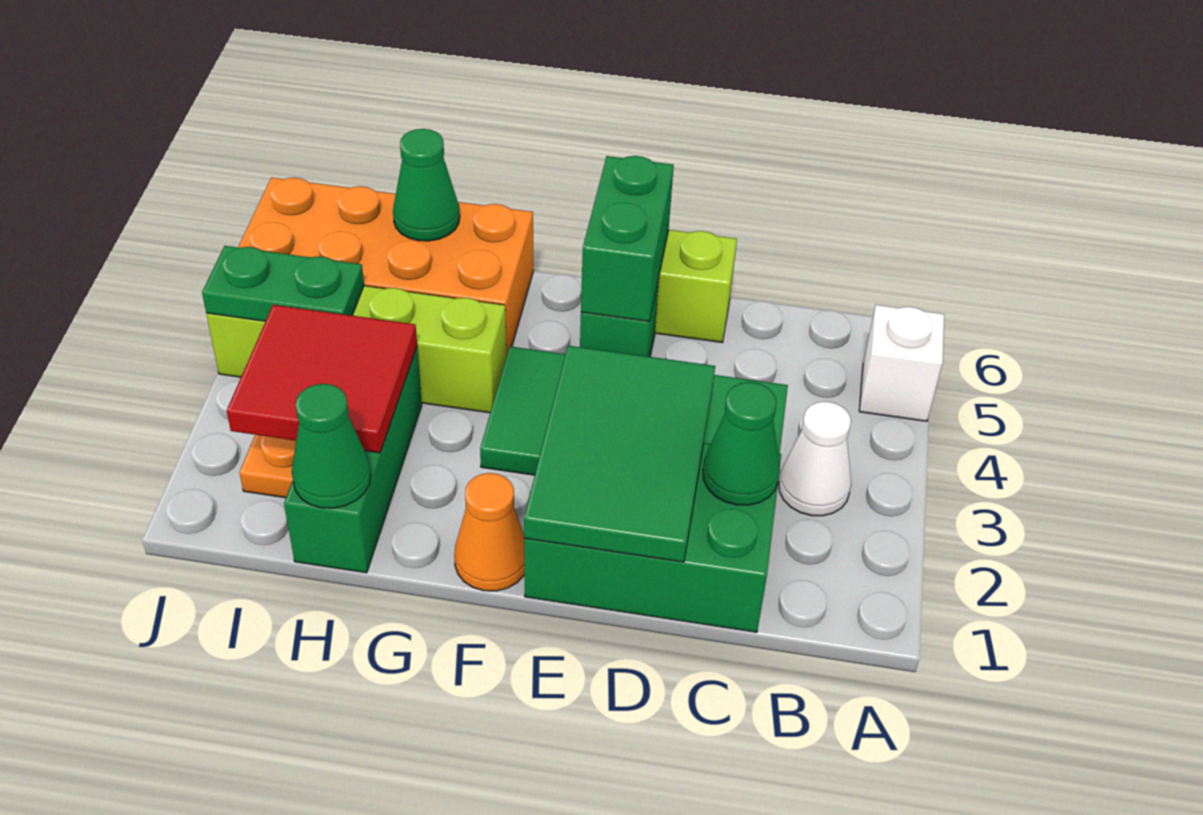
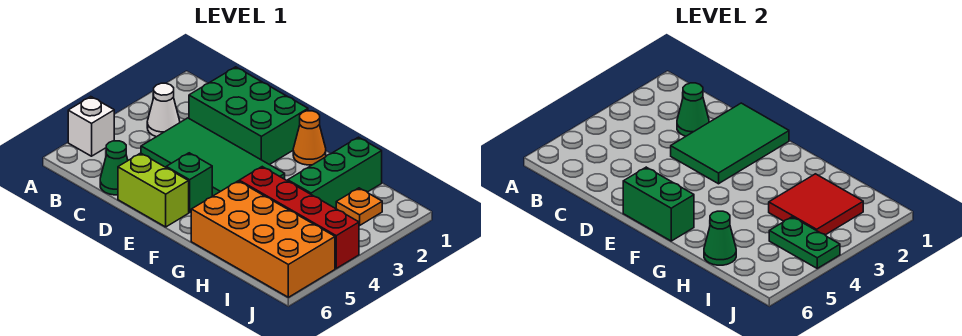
green 1x2 brick [581,156,674,321] -> green 1x2 brick turned to [623,167,694,241]
lime 1x4 brick [207,286,506,413] -> red 1x4 brick [239,167,359,268]
green 1x1 cone [292,384,371,508] -> green 1x1 cone moved to [100,141,128,195]

